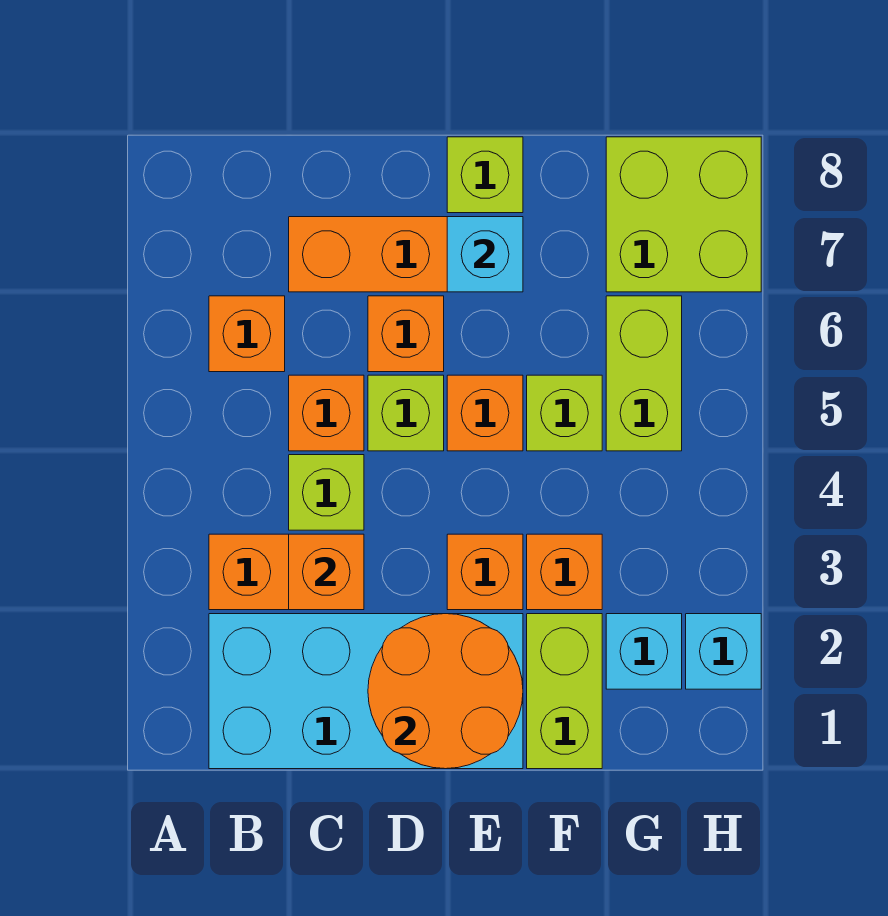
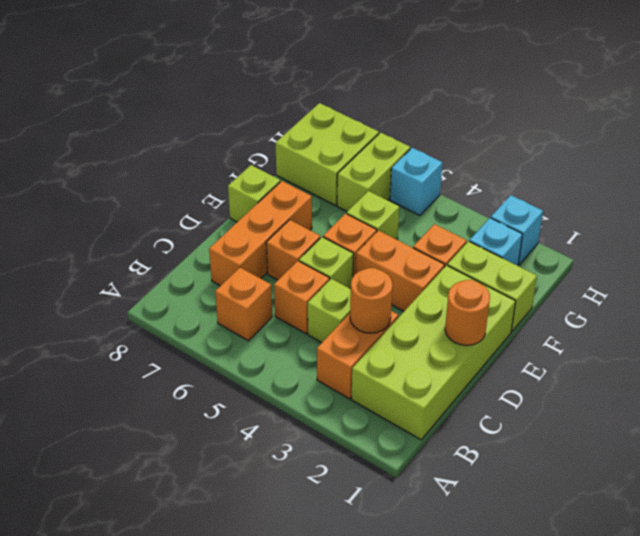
cyan 2x4 brick [209,614,523,769] -> lime 2x4 brick [351,265,516,440]
orange 1x1 brick [289,534,364,610] -> orange 1x1 round brick [350,268,392,333]
orange 2x2 round brick [368,614,523,769] -> orange 1x1 round brick [445,280,490,346]
orange 1x1 brick [447,534,523,610] -> orange 1x2 brick [356,230,445,311]
cyan 1x1 brick [447,217,523,292] -> cyan 1x1 brick moved to [390,148,443,215]
lime 1x2 brick [606,296,682,451] -> lime 1x2 brick turned to [337,133,410,211]

